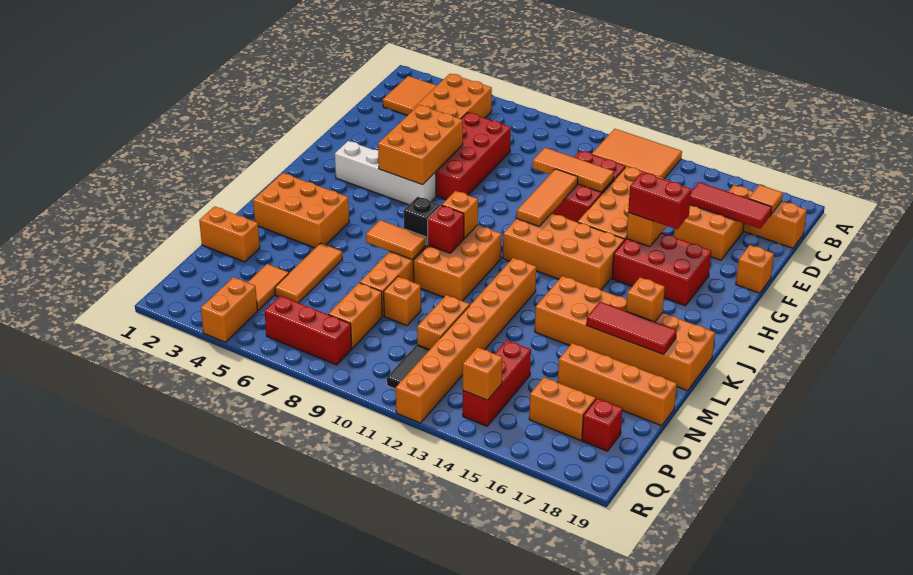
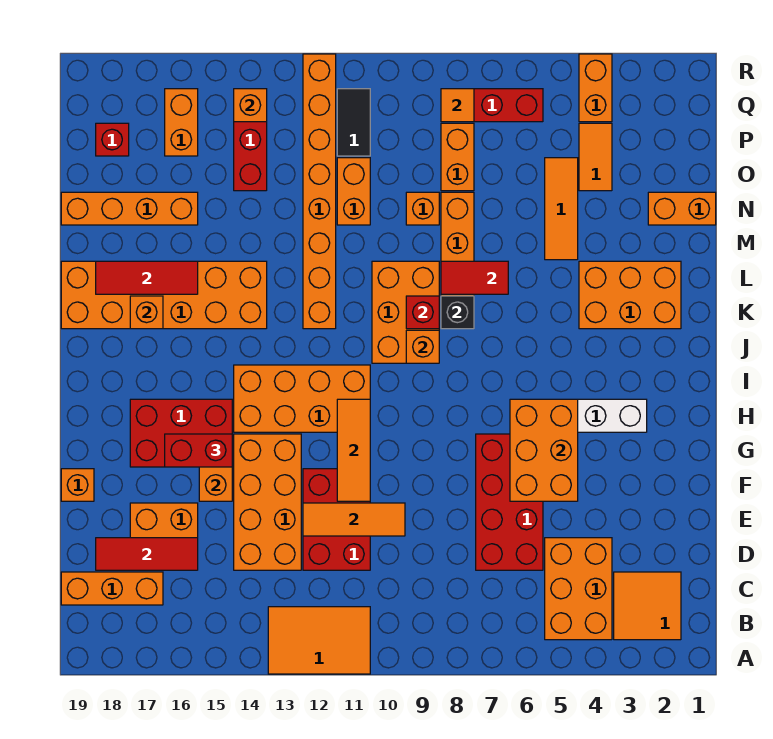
orange 1x1 tile [749,185,783,214] -> orange 1x1 tile moved to [441,89,474,122]
orange 1x2 tile [366,220,426,259] -> red 1x2 tile [441,261,508,294]
orange 1x2 brick [529,377,596,440] -> orange 1x2 brick turned to [165,89,198,156]

